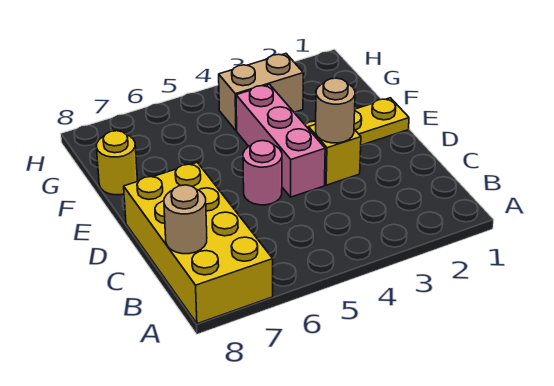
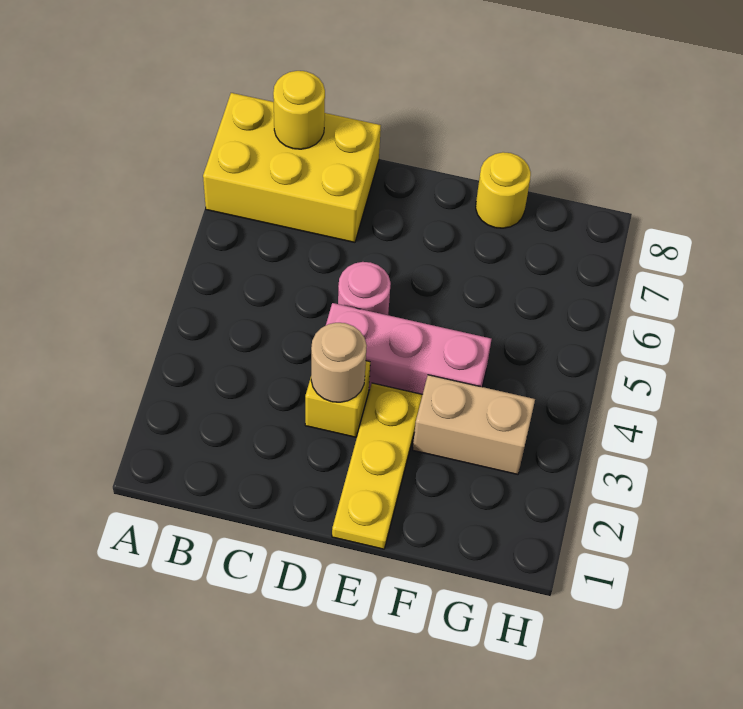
yellow 2x4 brick [124,162,273,324] -> yellow 2x3 brick [203,93,381,242]
tan 1x1 round brick [164,185,207,254] -> yellow 1x1 round brick [273,71,325,149]
tan 1x2 brick [219,54,303,131] -> tan 1x2 brick turned to [413,375,535,474]

